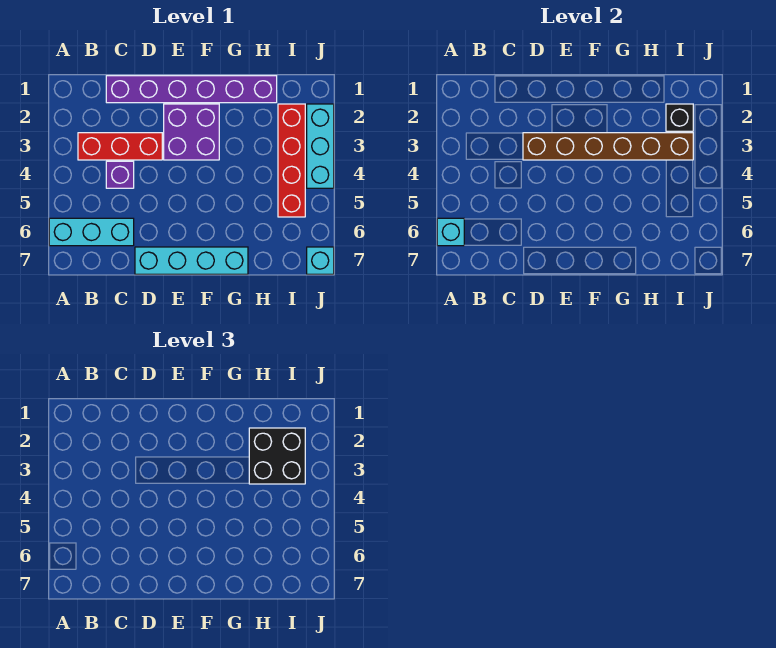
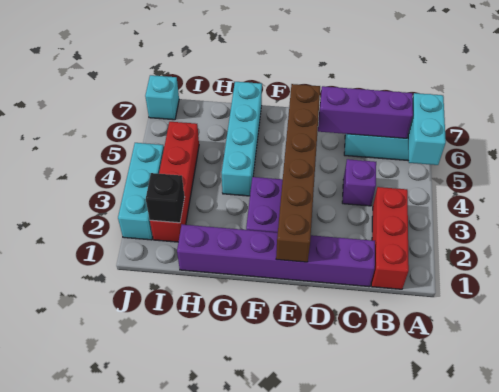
cyan 1x1 brick [437,218,464,246] -> cyan 1x2 brick [408,93,446,165]
red 1x3 brick [78,133,162,160] -> red 1x3 brick turned to [371,187,409,289]
none -> purple 1x3 brick [318,86,413,138]
brown 1x6 brick [523,133,693,160] -> brown 1x6 brick turned to [276,84,320,262]
cyan 1x4 brick [135,247,248,274] -> cyan 1x4 brick turned to [222,82,262,196]
black 2x2 brick [249,428,305,484] -> none

